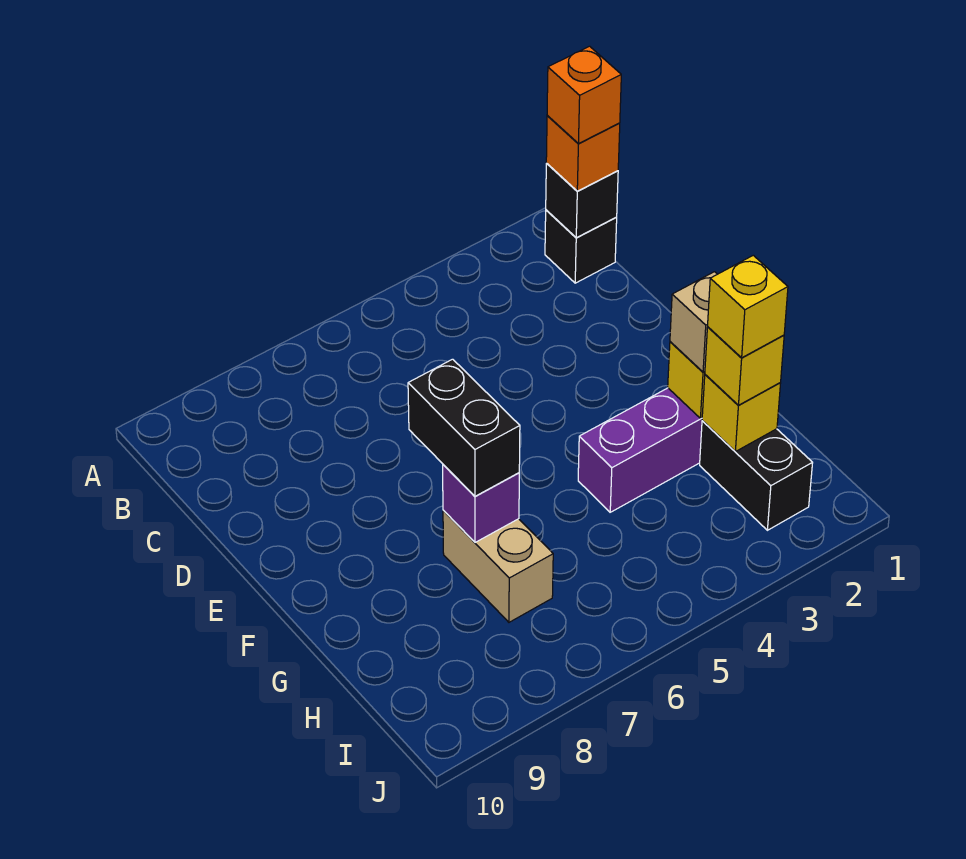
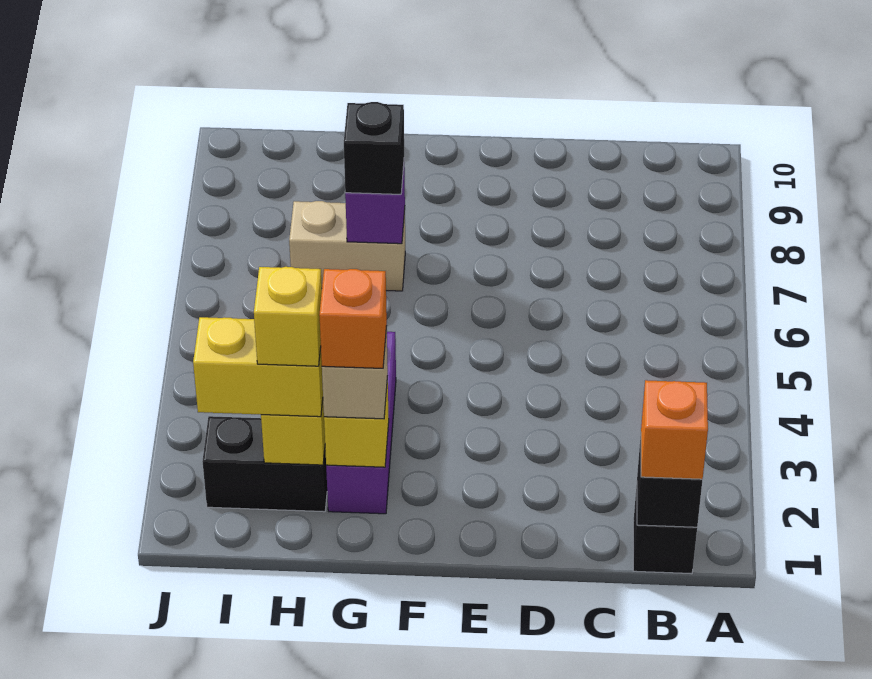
orange 1x1 brick [547,46,621,144] -> orange 1x1 brick moved to [319,269,387,368]
black 1x2 brick [408,359,520,496] -> black 1x1 brick [344,102,404,194]
yellow 1x1 brick [705,327,784,405] -> yellow 1x2 brick [193,317,323,417]

